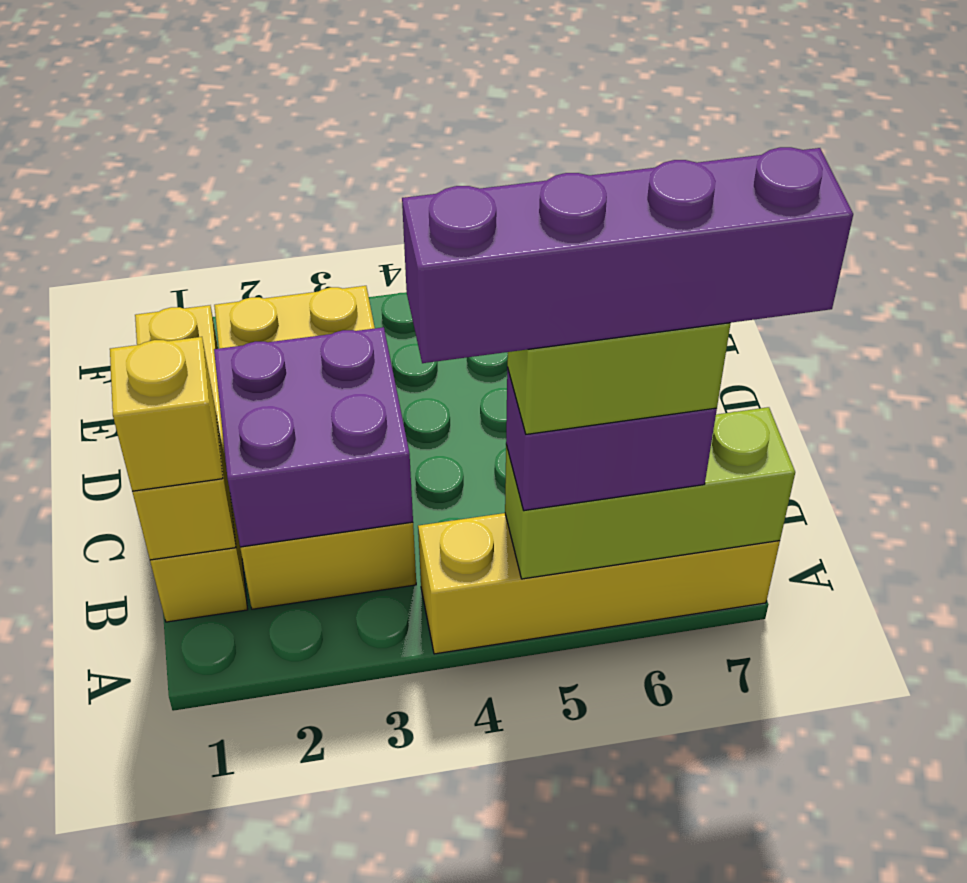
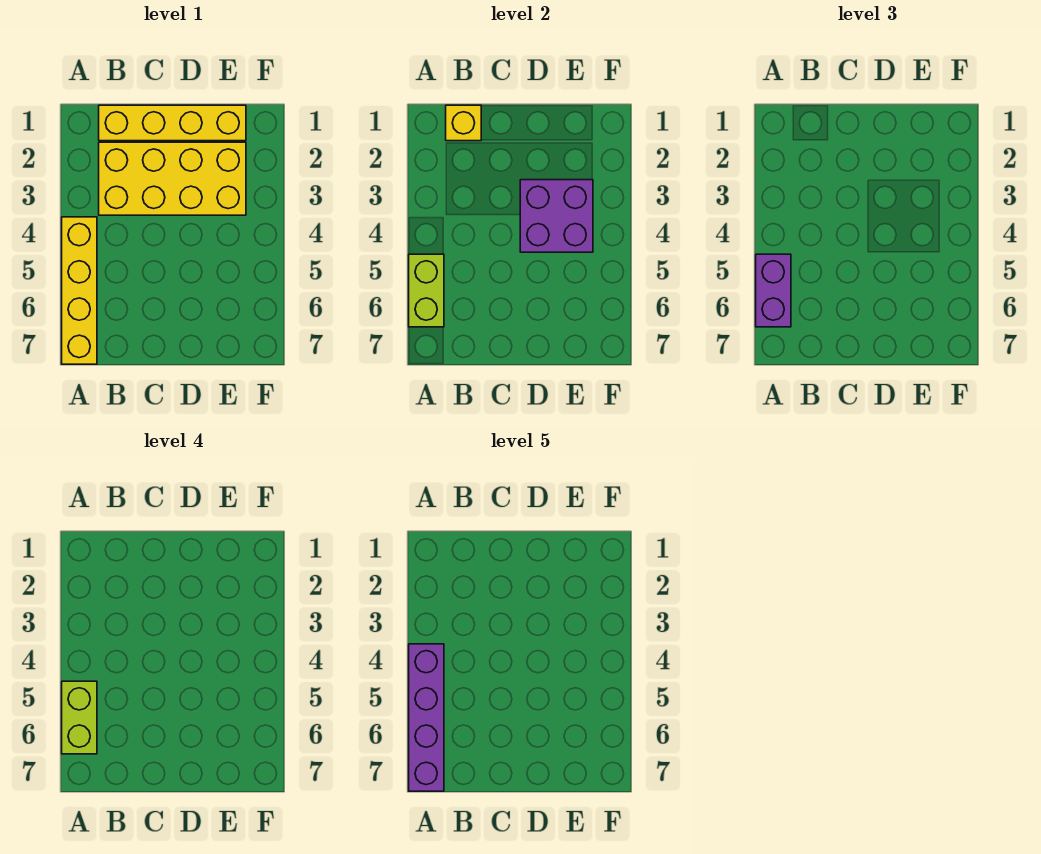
lime 1x3 brick [505,407,795,579] -> lime 1x2 brick [409,254,444,327]
yellow 1x1 brick [110,337,223,491] -> none
purple 2x2 brick [214,327,413,547] -> purple 2x2 brick moved to [520,180,593,252]

